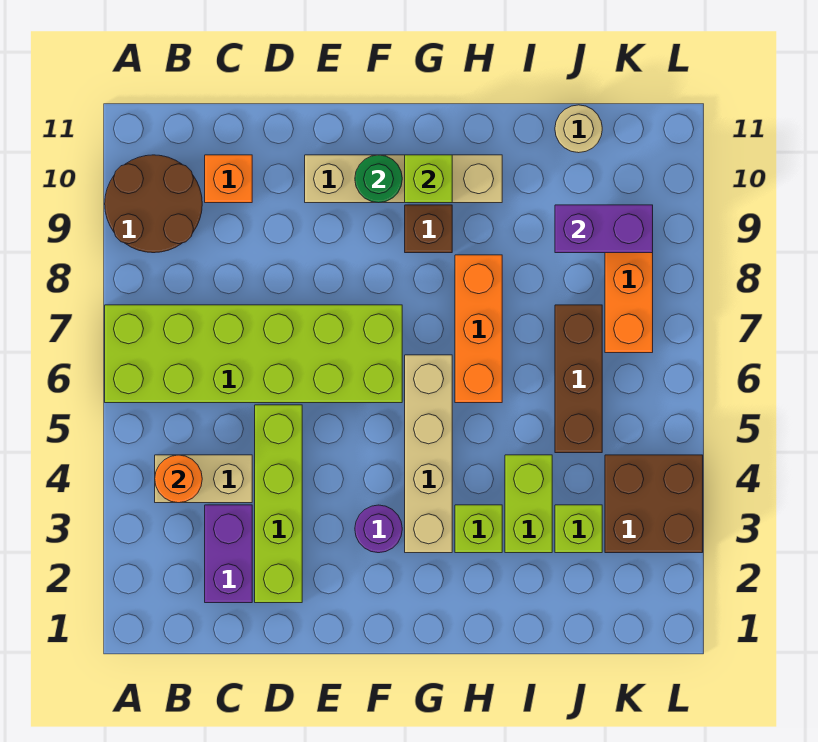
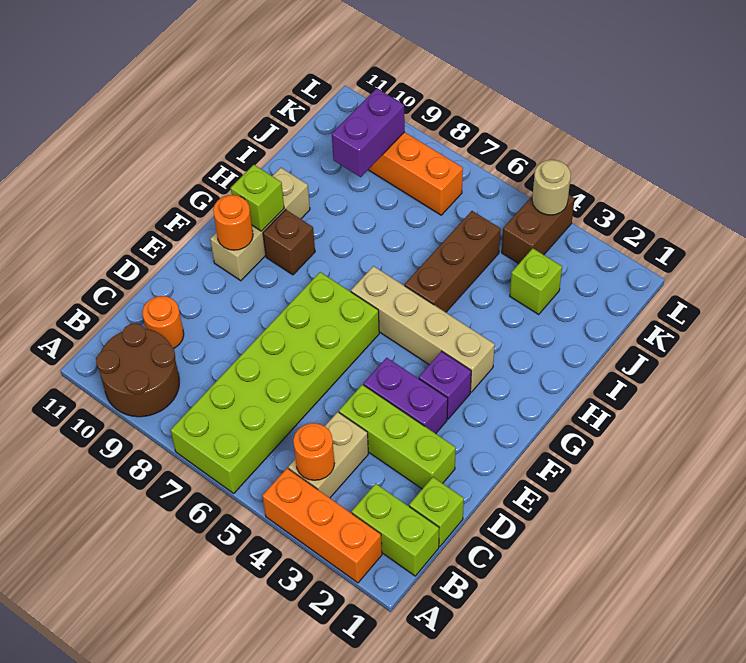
purple 1x2 brick [205,505,252,603] -> purple 1x2 brick moved to [364,358,448,434]
orange 1x1 brick [205,155,252,203] -> orange 1x1 round brick [142,296,184,348]
lime 1x4 brick [255,405,302,603] -> lime 1x3 brick [339,385,456,489]
tan 1x4 brick [305,155,502,203] -> tan 1x3 brick [210,168,310,281]
purple 1x1 round brick [355,505,402,553] -> purple 1x1 brick [419,351,471,419]
green 1x1 round brick [355,155,402,203] -> orange 1x1 round brick [213,195,253,250]
lime 1x1 brick [455,505,502,553] -> lime 1x1 brick moved to [409,477,464,547]
orange 1x3 brick [455,255,502,403] -> orange 1x3 brick moved to [262,468,382,583]
lime 1x2 brick [505,455,552,553] -> lime 1x2 brick moved to [352,484,439,576]
brown 1x3 brick [555,305,602,453] -> brown 1x3 brick turned to [405,211,501,312]
tan 1x1 round brick [555,105,602,153] -> tan 1x1 round brick moved to [532,160,571,215]
brown 2x2 brick [605,455,703,553] -> brown 1x2 brick [502,195,575,264]

